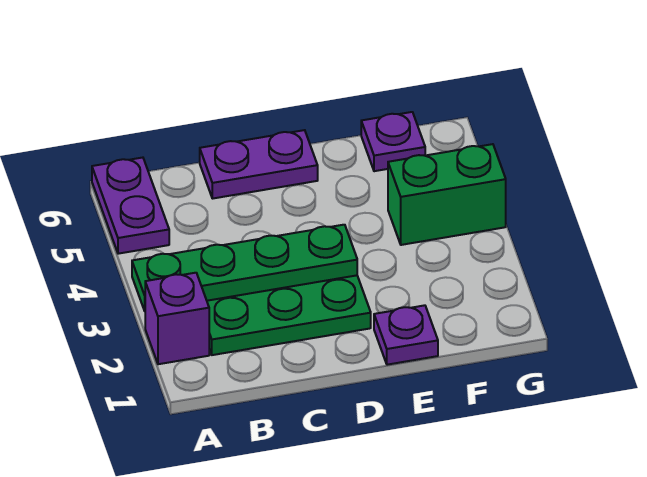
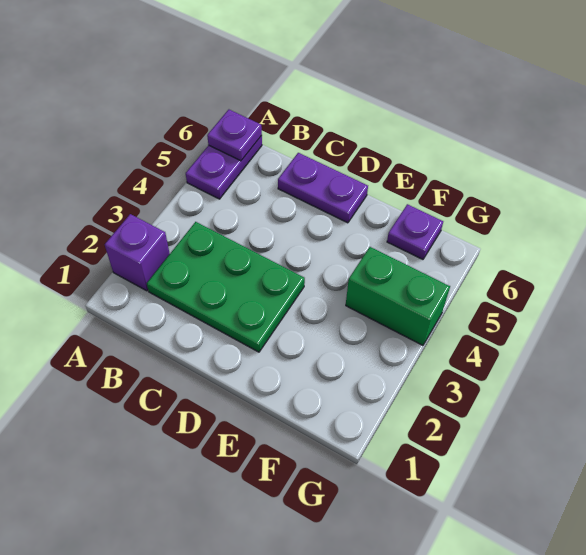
green 1x4 plate [132,225,357,311] -> none
purple 1x1 plate [374,305,438,365] -> purple 1x1 plate moved to [207,110,262,161]

